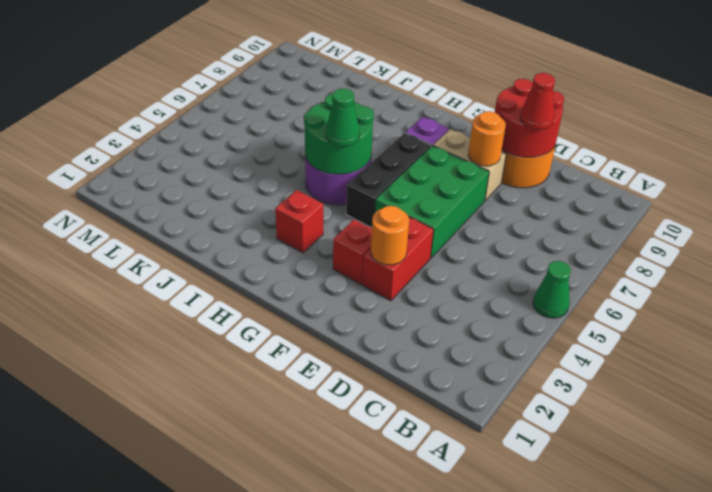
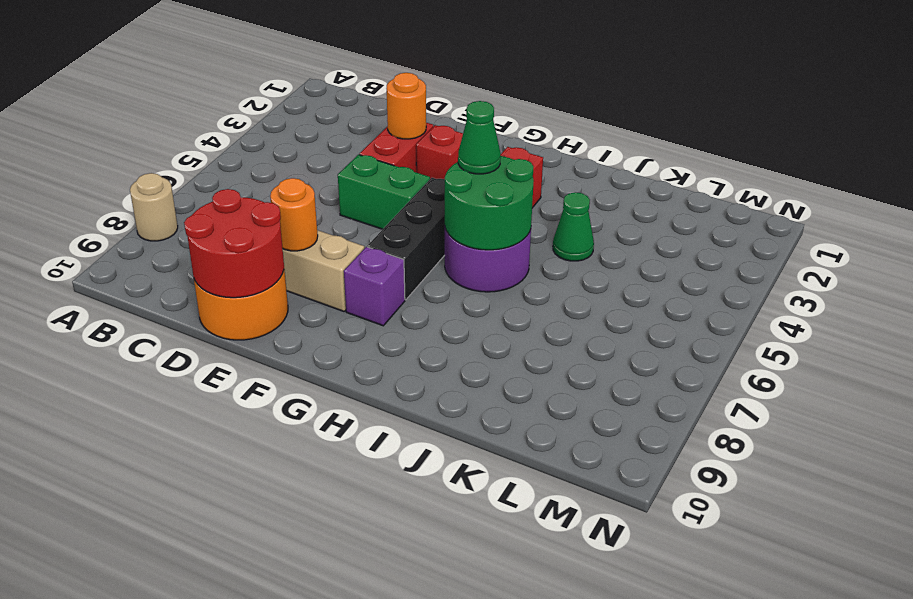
green 1x1 cone [533,261,571,318] -> green 1x1 cone moved to [553,192,594,261]
none -> tan 1x1 round brick [130,173,178,241]
red 1x1 cone [520,73,555,130] -> none
green 2x3 brick [375,146,489,258] -> green 1x2 brick [338,155,430,229]

